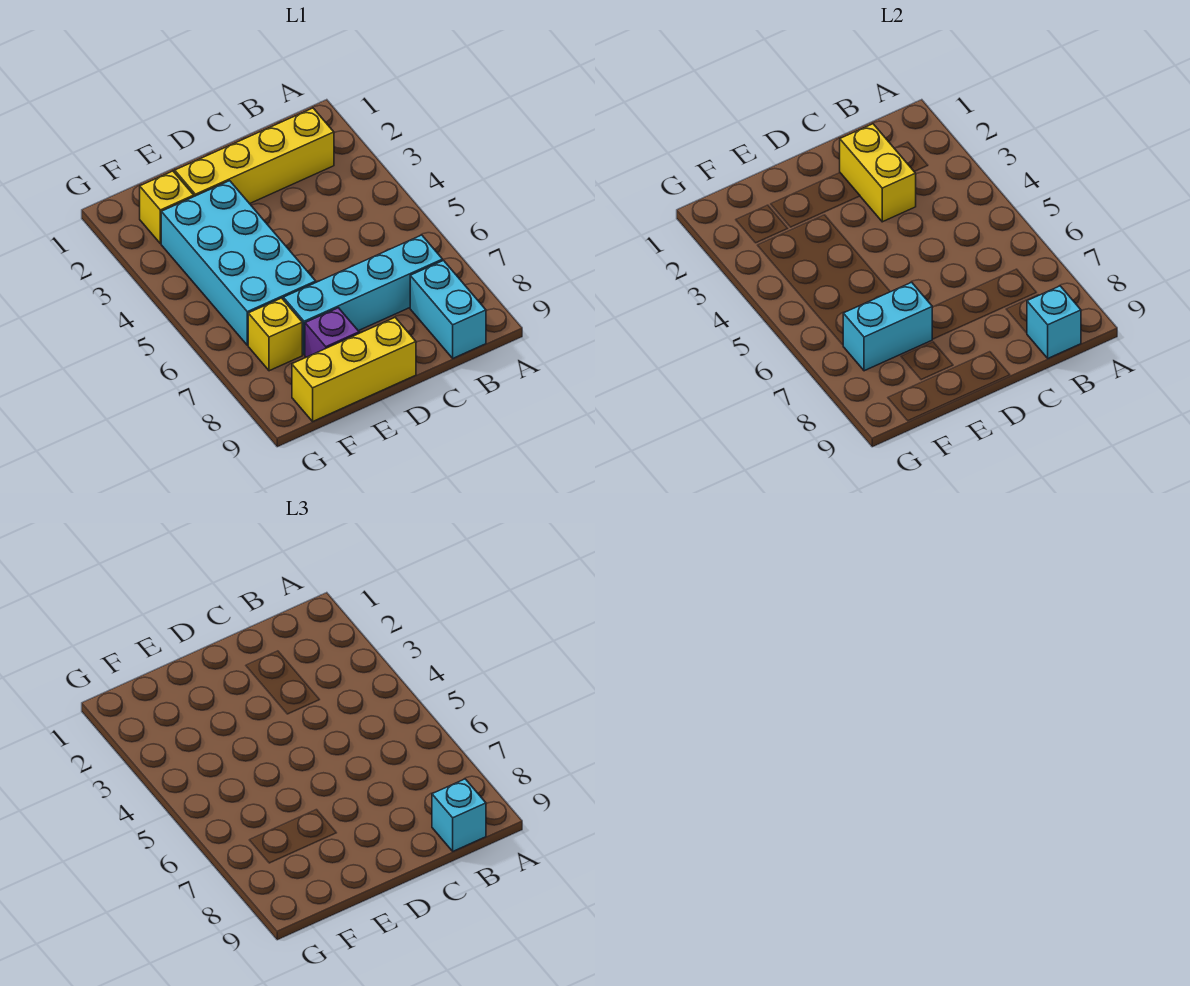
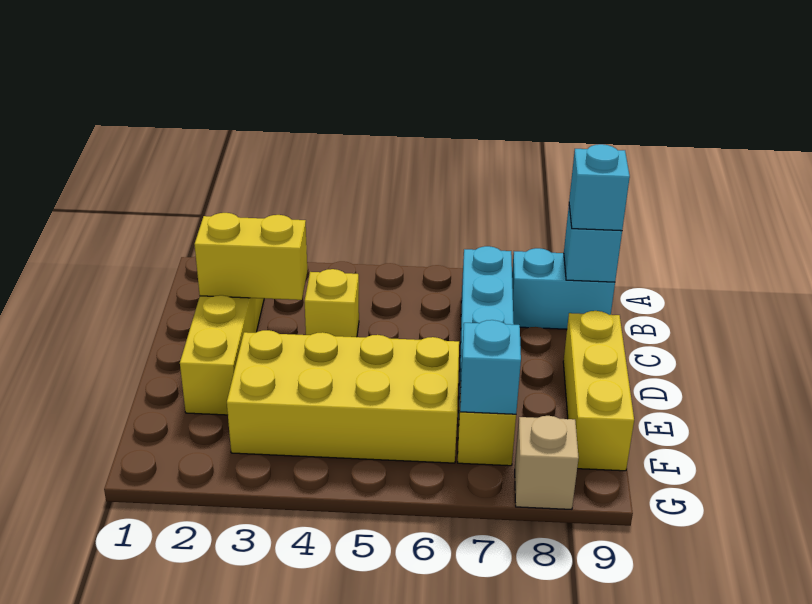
cyan 2x4 brick [161,181,316,345] -> yellow 2x4 brick [227,330,459,463]
cyan 1x2 brick [843,282,932,371] -> cyan 1x1 brick [460,320,521,414]
purple 1x1 brick [305,308,359,357] -> none
yellow 1x1 brick [140,171,194,244] -> yellow 1x1 brick moved to [305,269,359,337]
none -> tan 1x1 brick [515,416,579,509]

